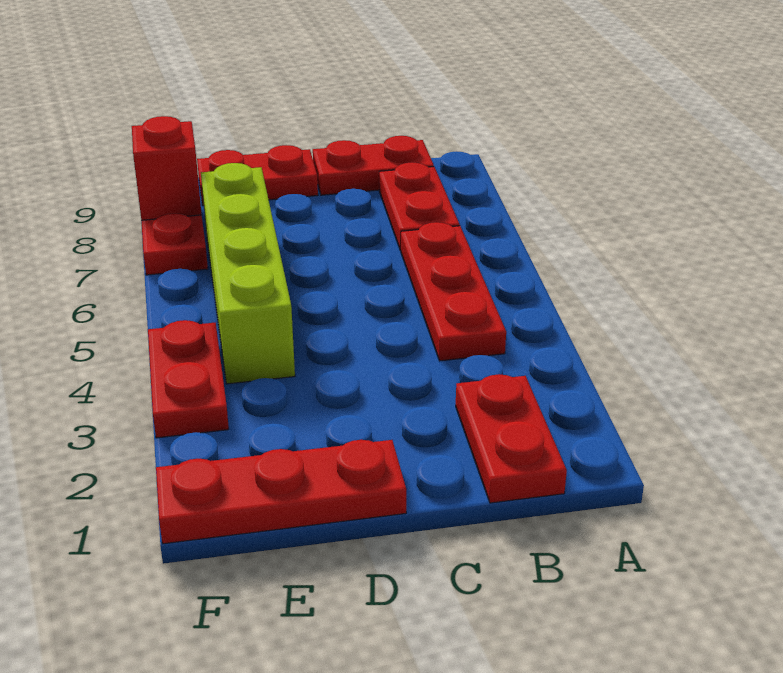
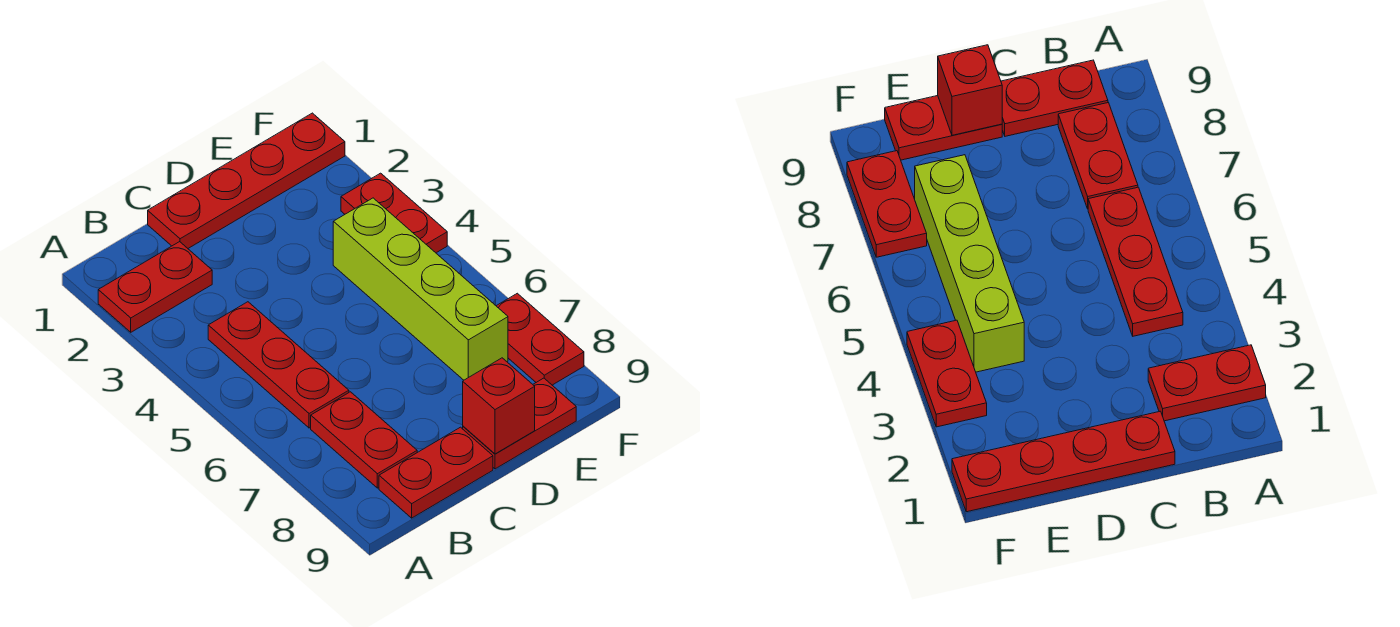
red 1x2 plate [456,374,567,503] -> red 1x2 plate turned to [98,242,212,332]
red 1x3 plate [156,440,406,544] -> red 1x4 plate [148,113,345,248]
red 1x1 brick [132,116,202,220] -> red 1x1 brick moved to [463,358,535,454]

